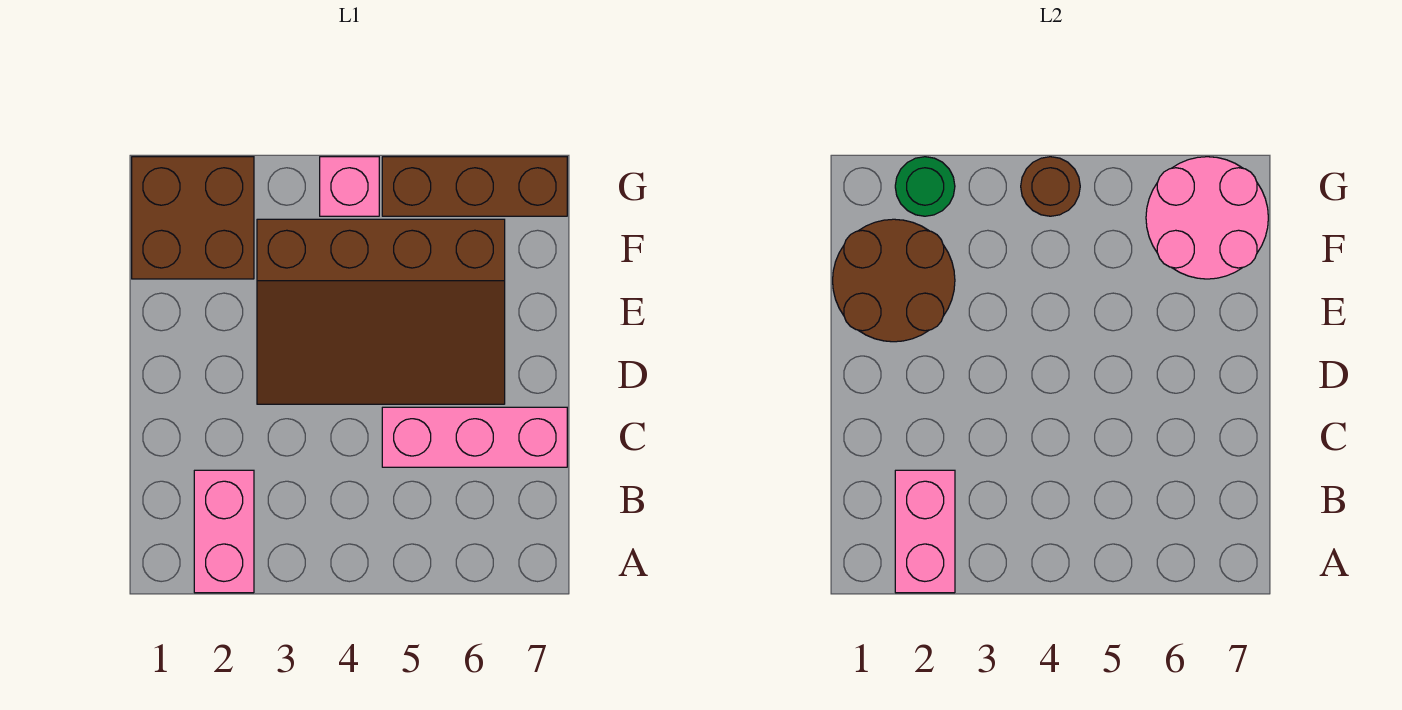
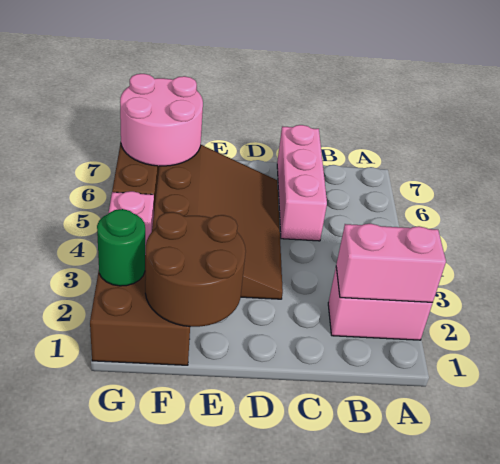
brown 1x1 round brick [1021,157,1080,216] -> none

